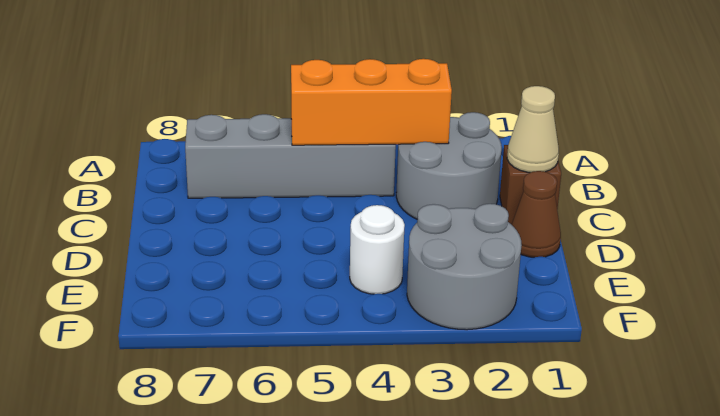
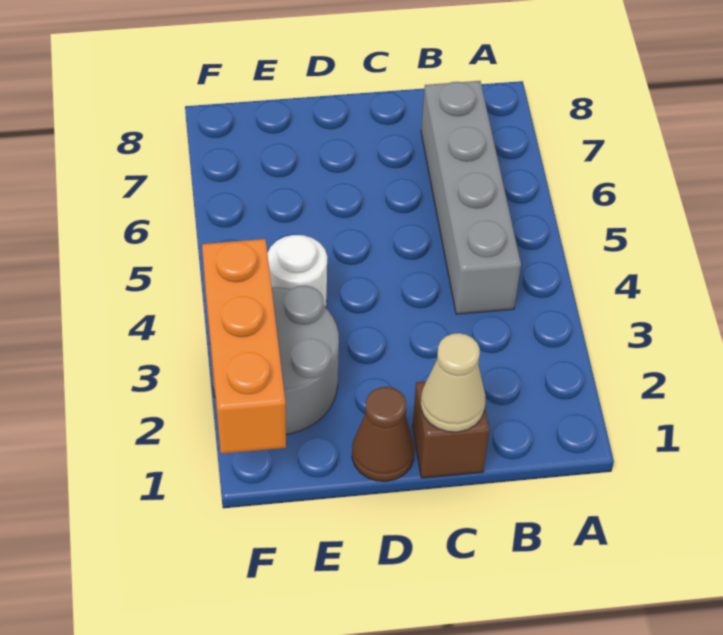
grey 2x2 round brick [396,112,502,219] -> none
orange 1x3 brick [291,59,452,145] -> orange 1x3 brick moved to [202,239,286,454]

